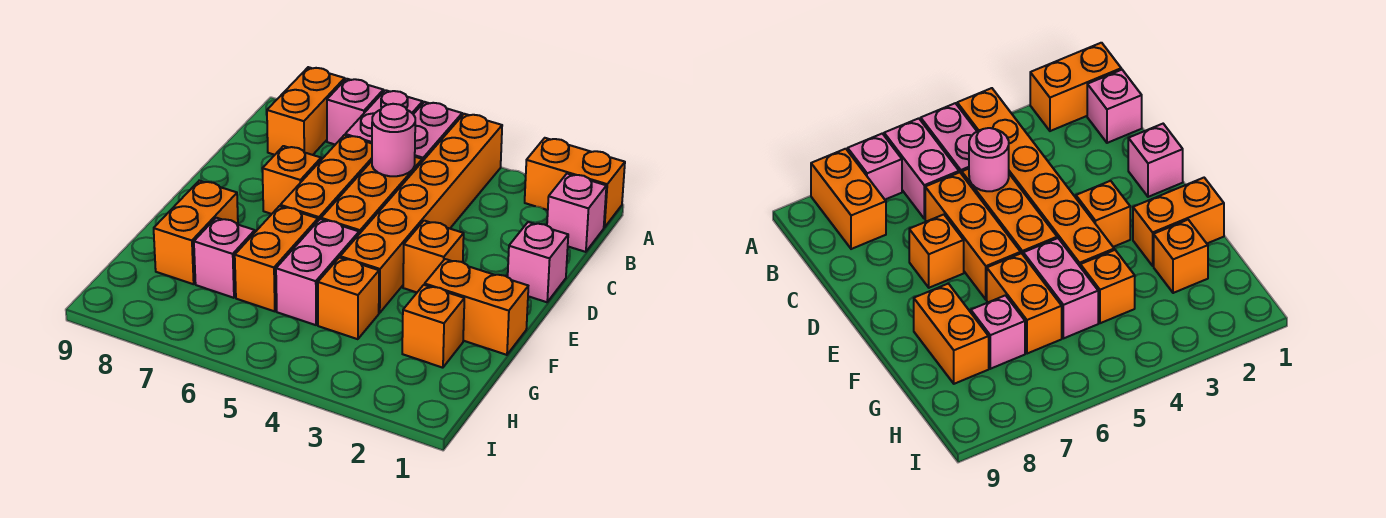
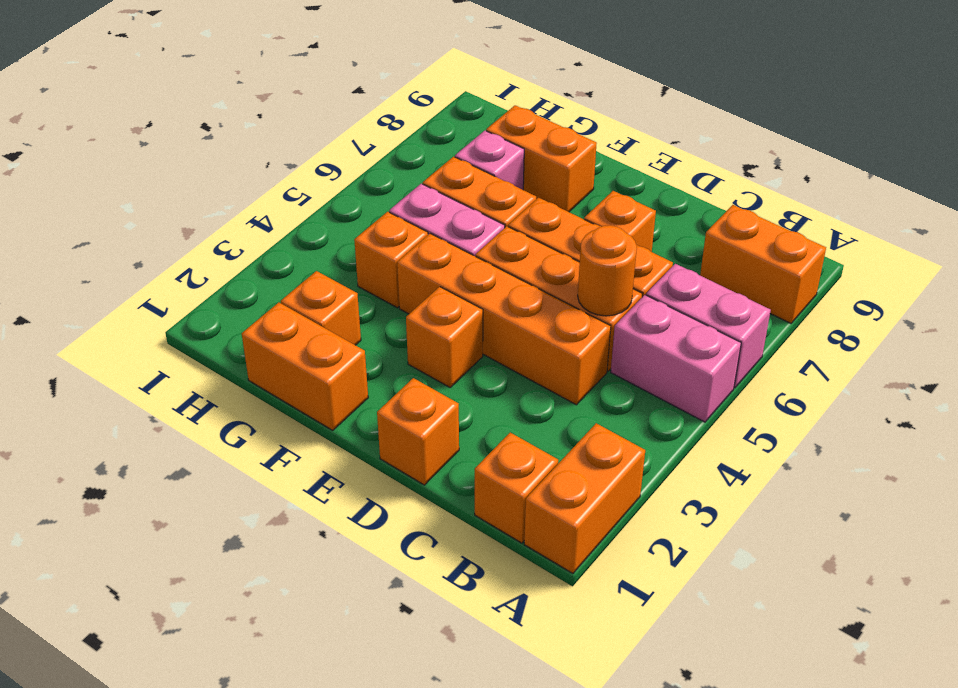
orange 1x6 brick [340,114,502,313] -> orange 1x4 brick [397,233,611,405]
pink 1x1 brick [327,79,383,145] -> none
pink 1x1 brick [547,174,606,252] -> orange 1x1 brick [475,433,558,543]
pink 1x1 round brick [372,104,415,176] -> orange 1x1 round brick [578,225,637,316]
pink 1x1 brick [508,222,568,302] -> orange 1x1 brick [377,378,459,485]
orange 1x2 brick [425,259,528,355] -> orange 1x2 brick turned to [242,302,368,430]

